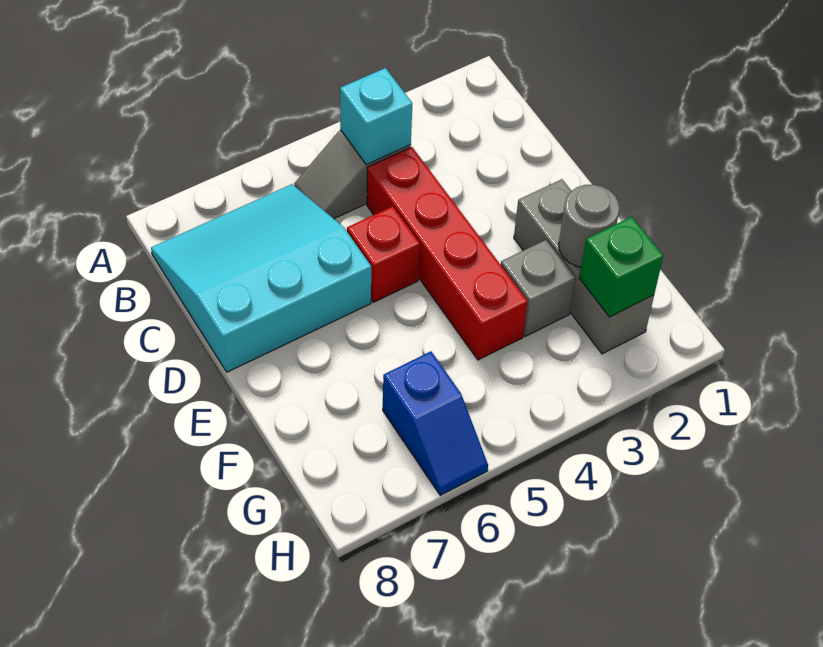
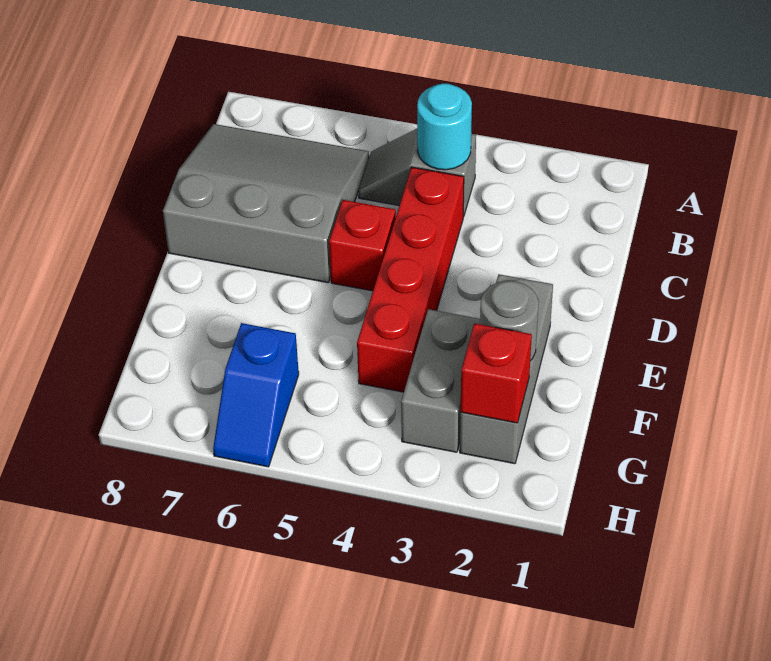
cyan 1x1 brick [340,68,412,165] -> cyan 1x1 round brick [417,83,472,170]
cyan 3x3 slope [151,184,371,372] -> grey 3x3 slope [163,124,369,283]
grey 1x1 brick [501,240,575,337] -> grey 1x2 brick [401,309,480,452]
green 1x1 brick [579,217,663,317] -> red 1x1 brick [461,323,532,423]

